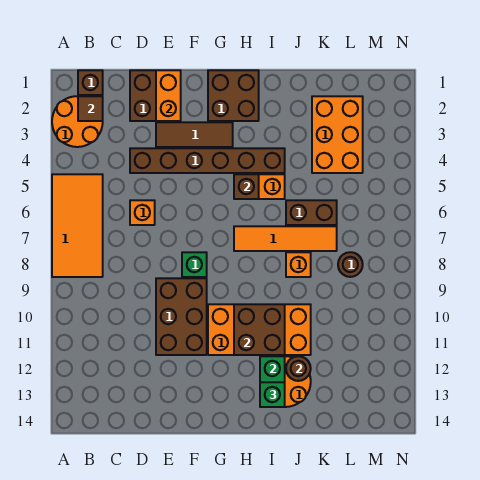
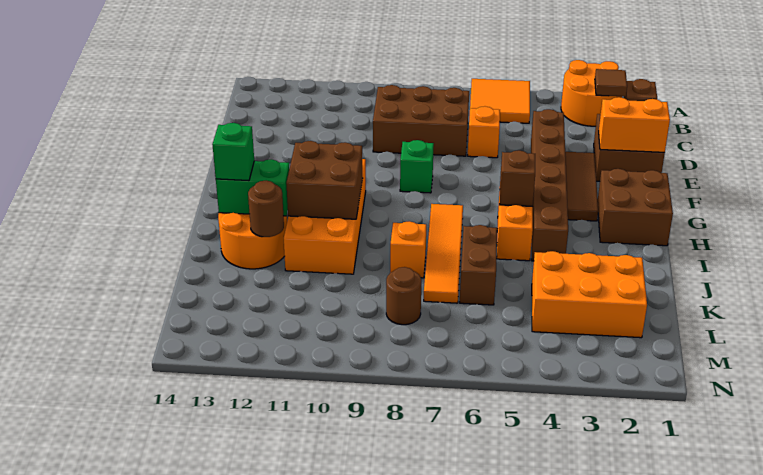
orange 2x4 tile [52,174,103,277] -> orange 2x2 tile [470,79,530,123]
brown 2x3 brick [156,278,207,355] -> brown 2x3 brick moved to [373,85,469,156]

